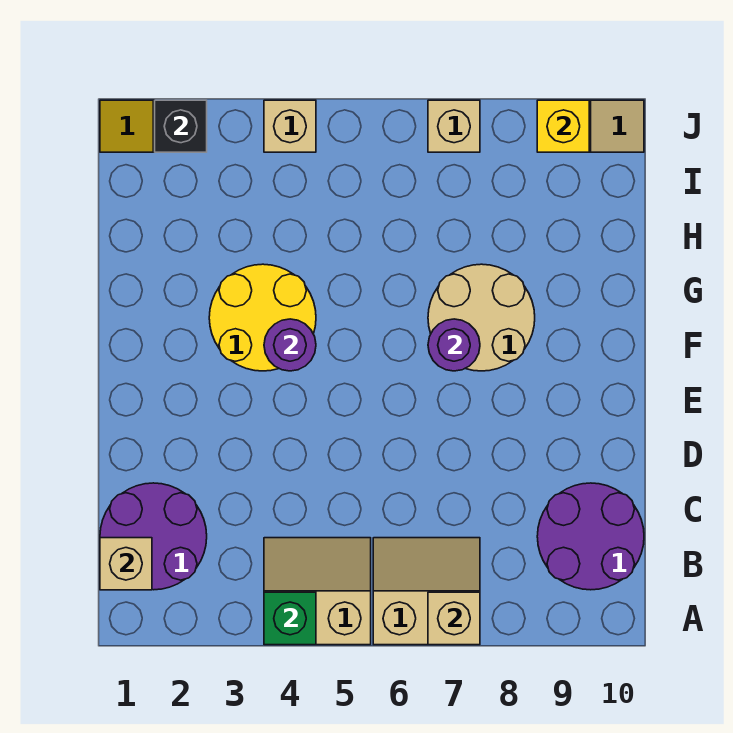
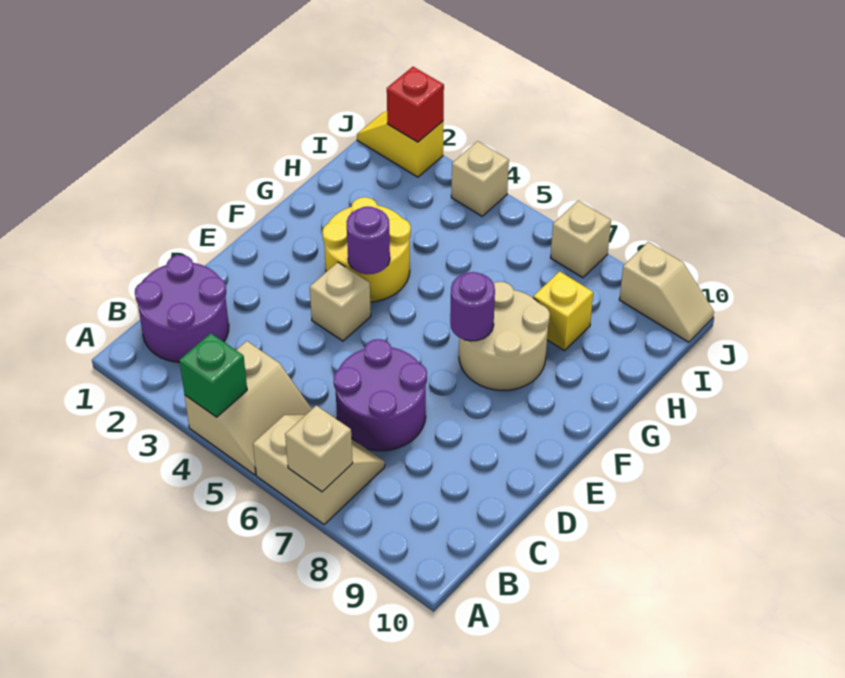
tan 2x2 slope [264,538,371,645] -> tan 2x2 slope turned to [185,341,312,475]
tan 1x1 brick [100,538,152,590] -> tan 1x1 brick moved to [310,262,371,341]
purple 2x2 round brick [537,483,644,590] -> purple 2x2 round brick moved to [334,339,427,451]
black 1x1 brick [155,100,207,152] -> red 1x1 brick [387,67,444,142]
yellow 1x1 brick [537,100,589,152] -> yellow 1x1 brick moved to [533,271,593,351]

